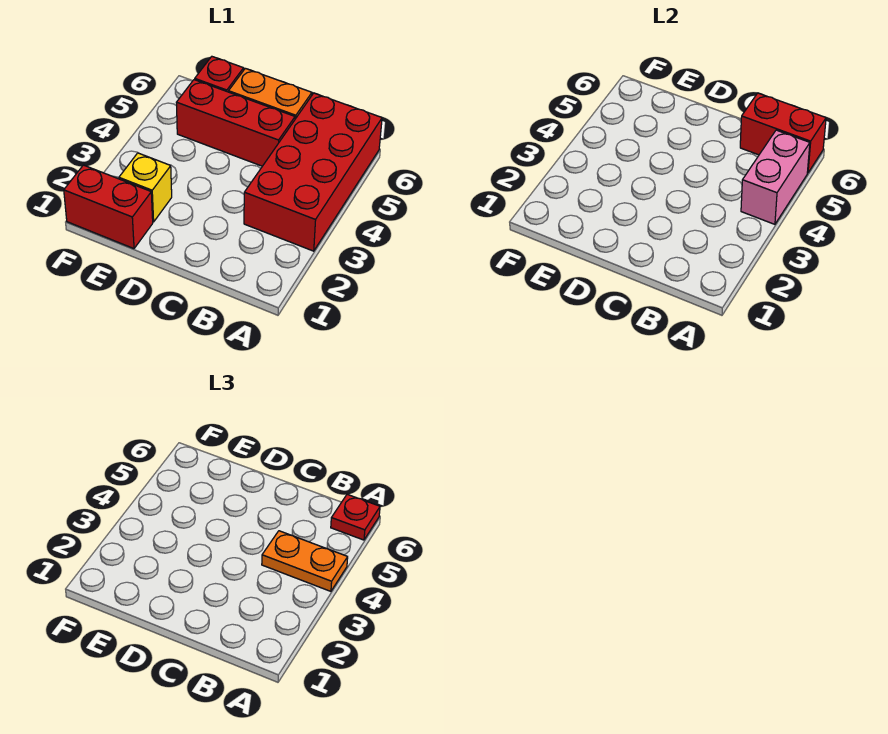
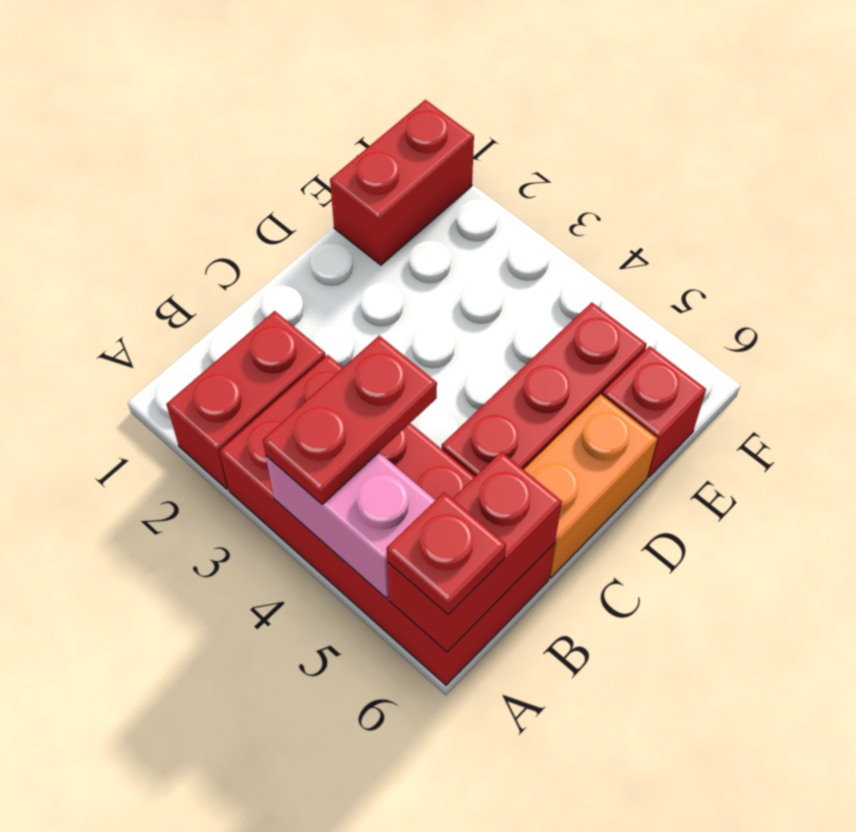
none -> red 1x2 brick [166,311,326,489]
orange 1x2 plate [262,531,348,591] -> red 1x2 plate [263,336,437,504]
yellow 1x1 brick [119,153,172,222] -> none

